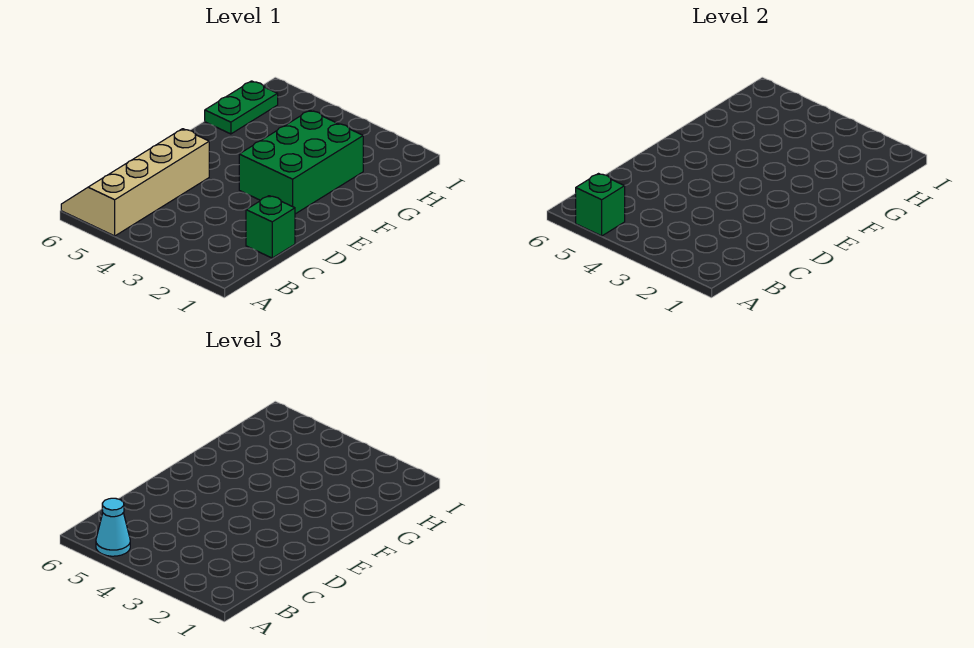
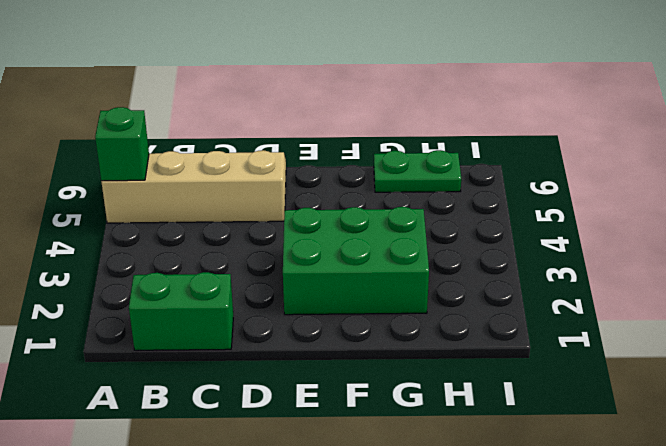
cyan 1x1 cone [96,498,130,556] -> none
green 1x1 brick [246,196,295,258] -> green 1x2 brick [129,272,233,350]

